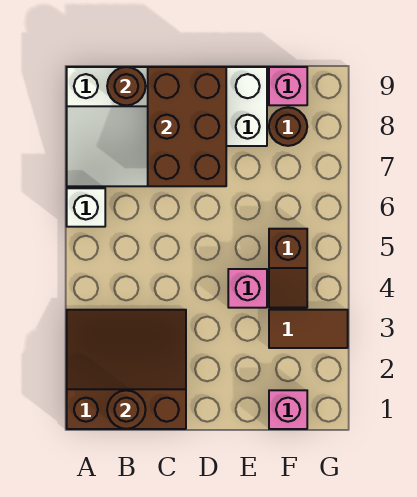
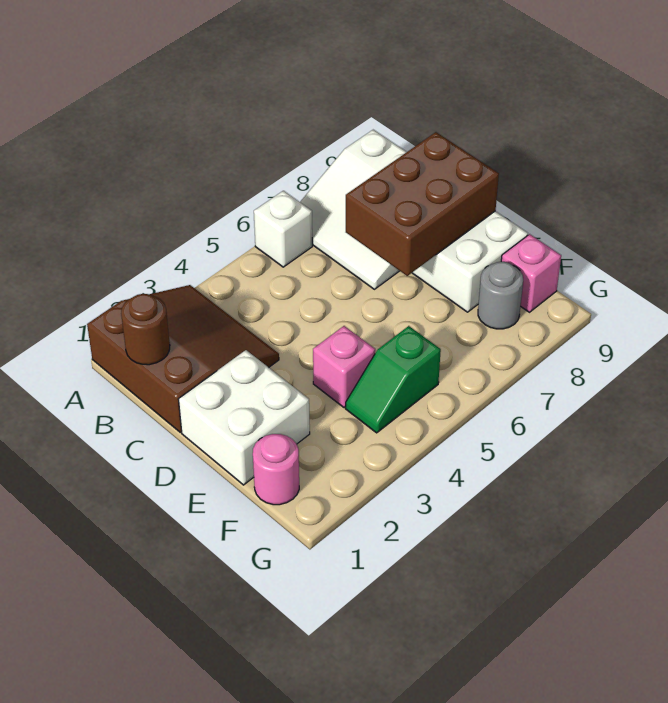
brown 1x1 round brick [107,67,146,105] -> none
none -> white 2x2 brick [178,350,310,485]
pink 1x1 brick [269,390,307,429] -> pink 1x1 round brick [253,434,299,505]
brown 1x2 tile [269,310,348,348] -> none
brown 1x2 slope [269,229,307,308] -> green 1x2 slope [345,326,441,433]
brown 1x1 round brick [269,107,307,146] -> grey 1x1 round brick [478,262,523,329]

